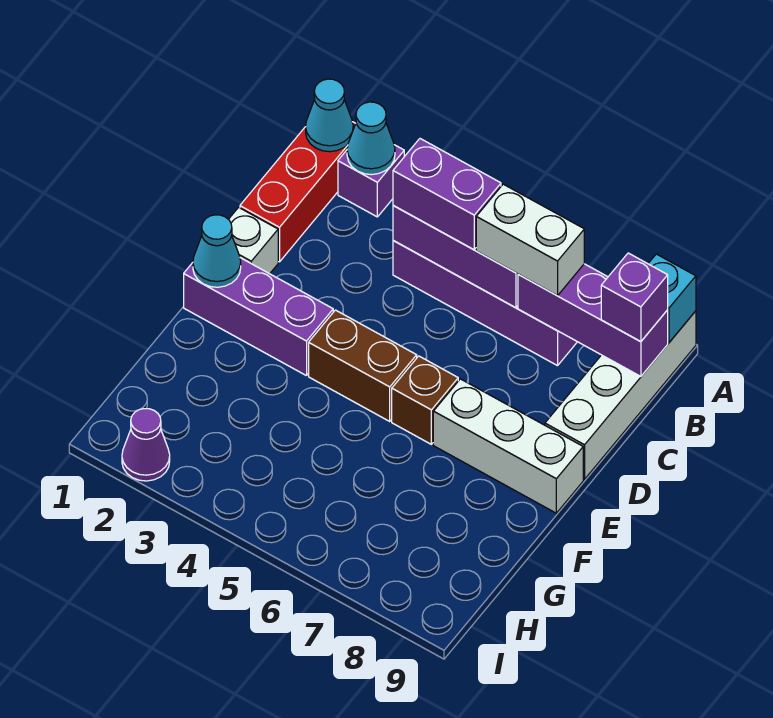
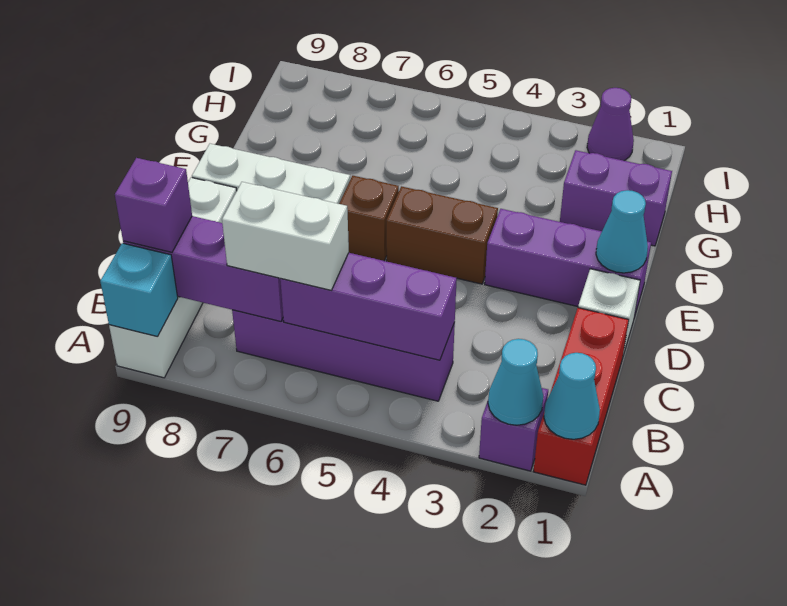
purple 1x2 brick [393,139,501,250] -> purple 1x2 brick moved to [560,150,672,246]

